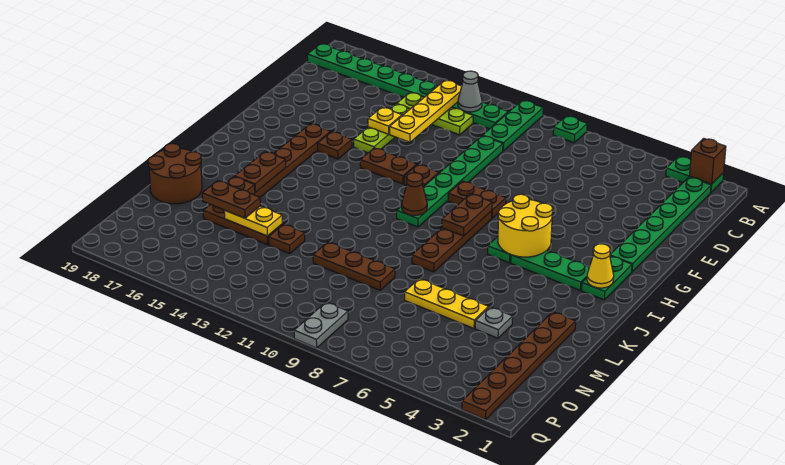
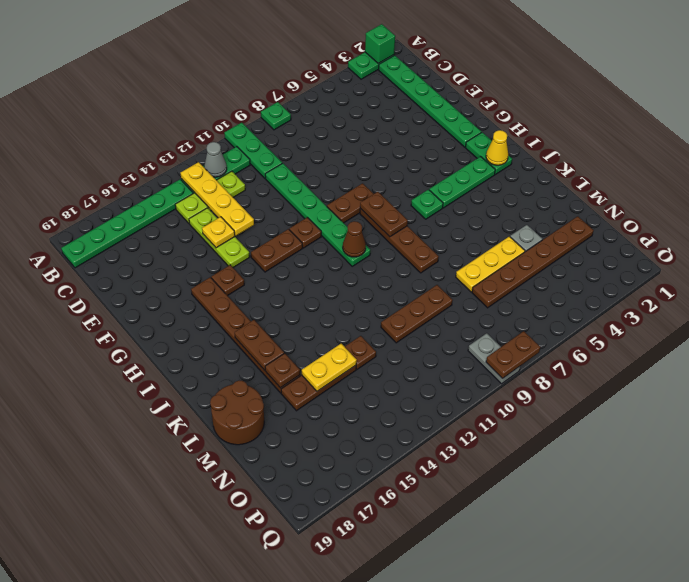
brown 1x1 brick [690,139,726,184] -> green 1x1 brick [365,24,395,63]
yellow 2x2 round brick [498,194,553,257] -> none
brown 1x6 plate [462,312,576,419] -> brown 1x6 plate turned to [472,216,594,308]
brown 1x2 plate [202,181,260,218] -> brown 1x2 plate moved to [486,331,540,379]

